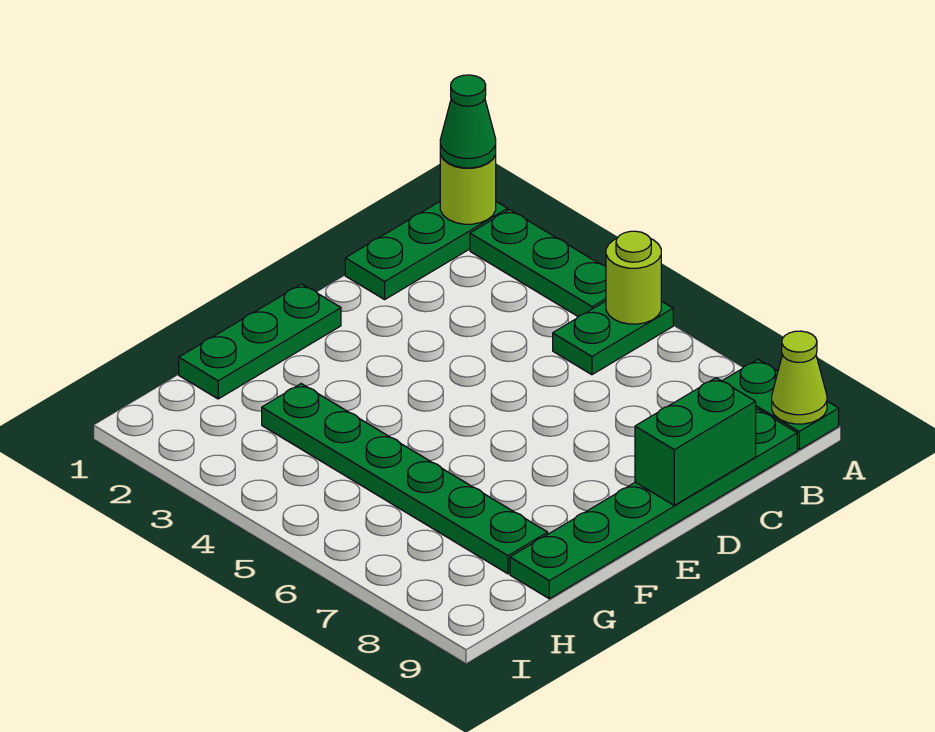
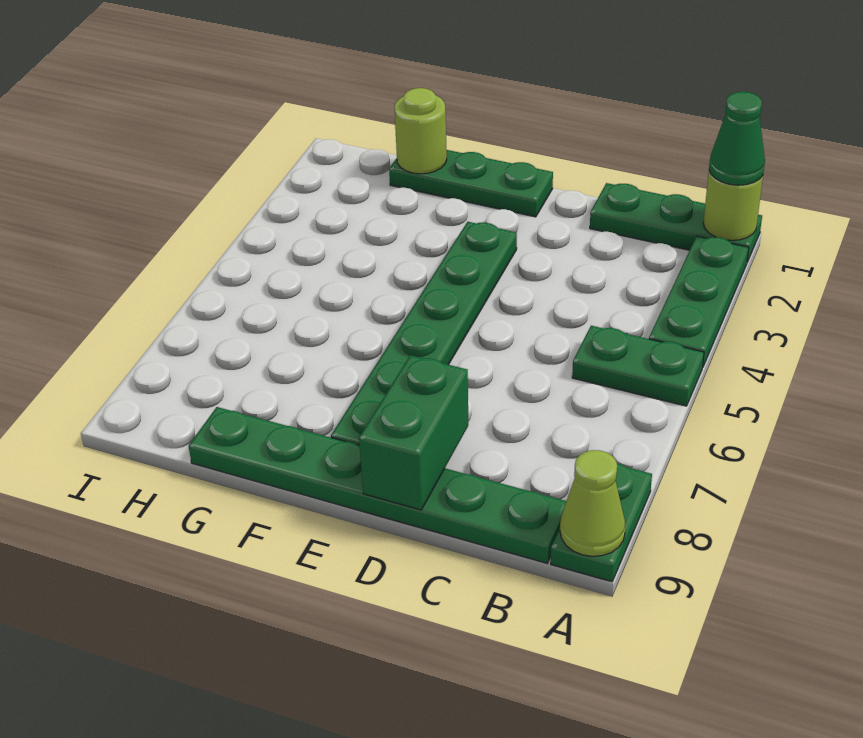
lime 1x1 round brick [606,231,661,324] -> lime 1x1 round brick moved to [394,88,447,174]
green 1x2 brick [635,378,756,505] -> green 1x2 brick turned to [359,355,468,510]
green 1x6 plate [262,384,548,574] -> green 1x6 plate moved to [331,222,517,445]

